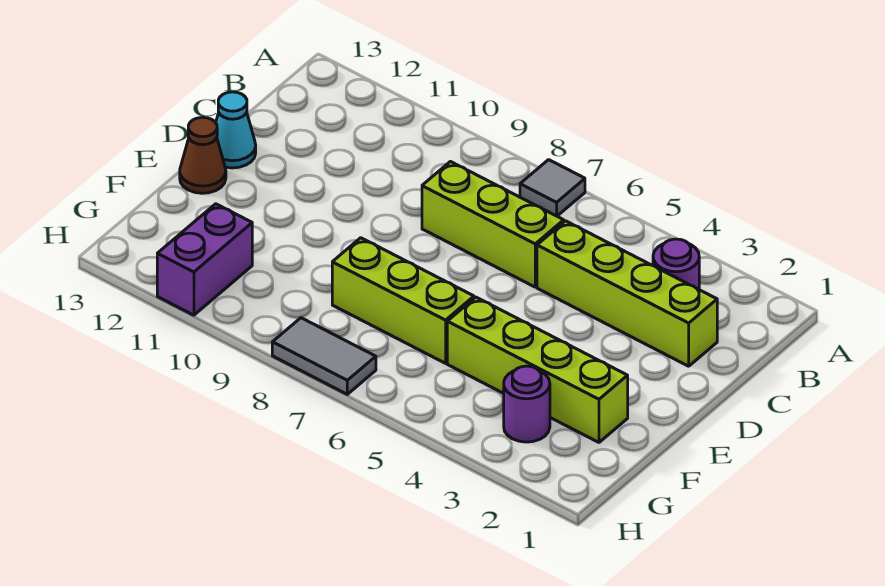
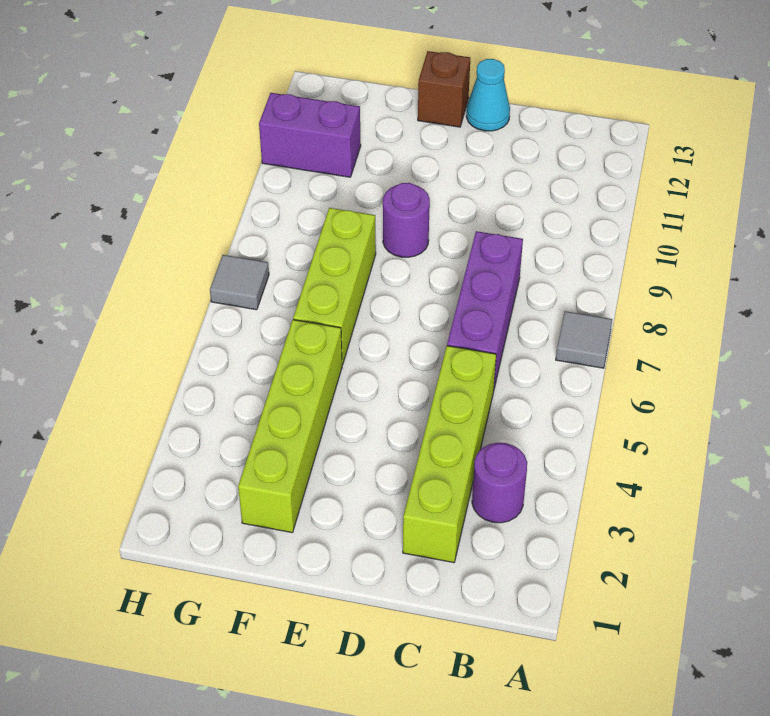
lime 1x3 brick [422,162,564,287] -> purple 1x3 brick [447,231,523,388]
brown 1x1 cone [180,117,226,193] -> brown 1x1 brick [418,51,470,127]
purple 1x1 round brick [504,366,550,442] -> purple 1x1 round brick moved to [383,183,430,257]
grey 1x2 tile [272,318,376,394] -> grey 1x1 tile [210,255,269,310]

